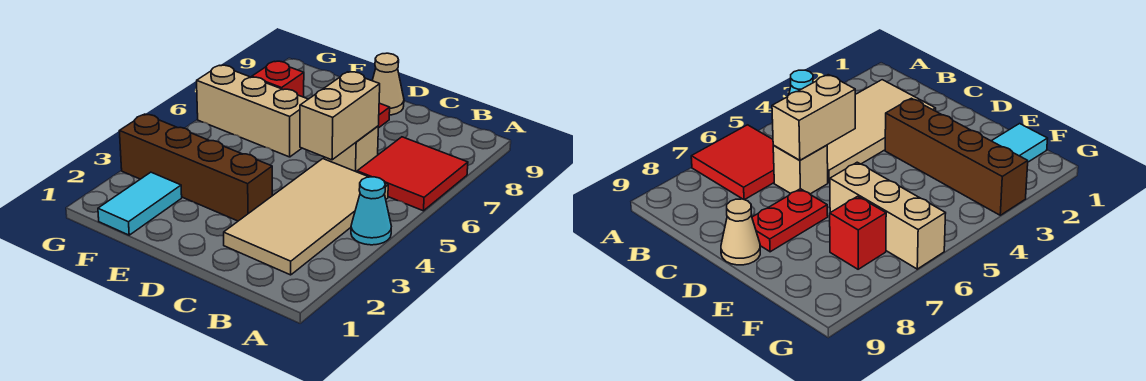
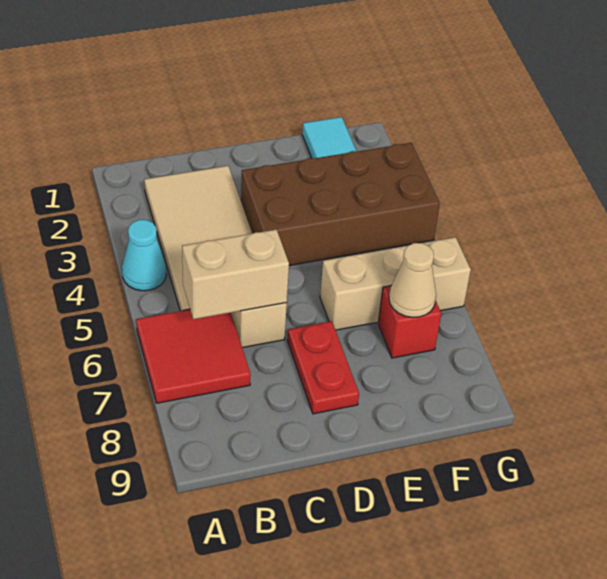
tan 1x2 brick [300,72,380,160] -> tan 1x2 brick turned to [182,229,289,319]
brown 1x4 brick [119,114,272,221] -> brown 2x4 brick [241,143,440,266]
tan 1x1 cone [372,53,404,115] -> tan 1x1 cone moved to [389,243,436,317]

